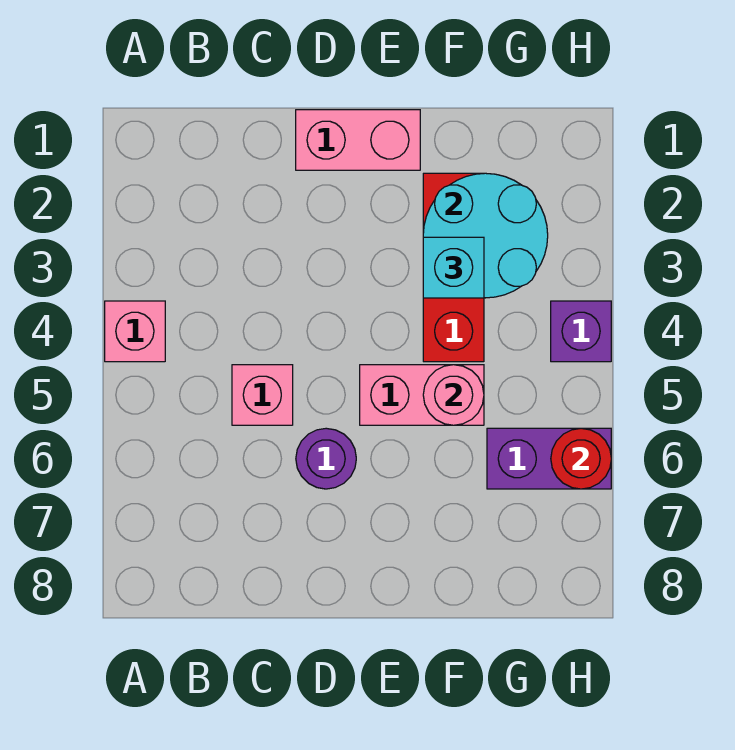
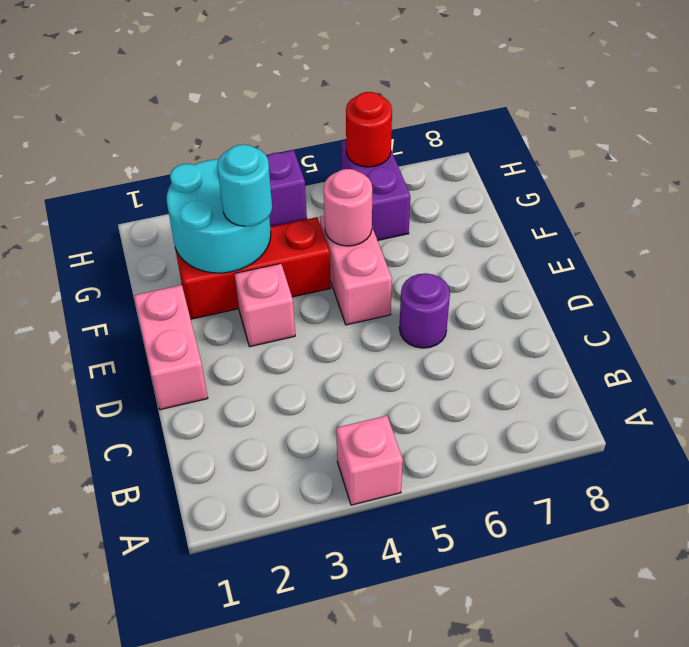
pink 1x1 brick [232,365,293,425] -> pink 1x1 brick moved to [235,264,295,347]
cyan 1x1 brick [423,237,484,298] -> cyan 1x1 round brick [217,144,272,226]

